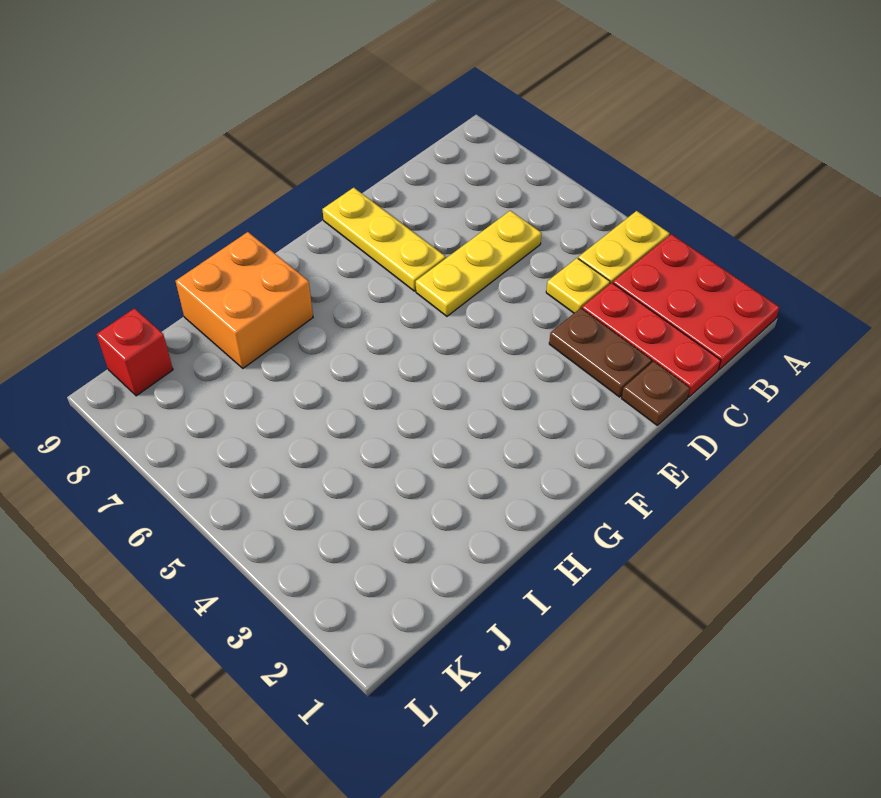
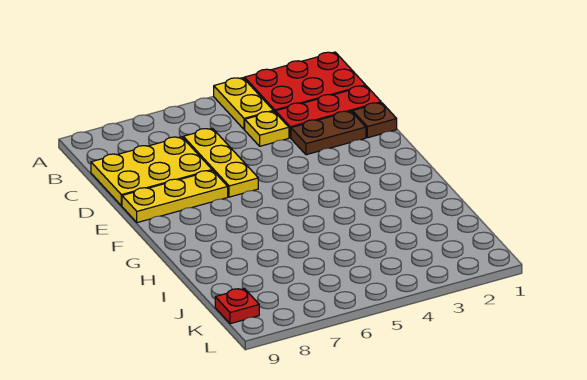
none -> yellow 2x3 plate [91,137,212,206]
orange 2x2 brick [176,232,313,368] -> none
red 1x1 brick [97,308,173,396] -> red 1x1 plate [215,289,259,324]

